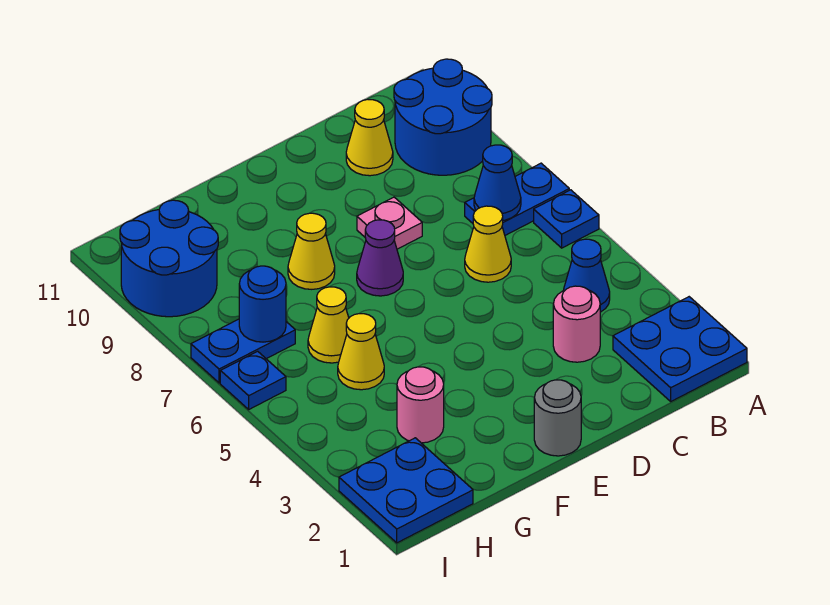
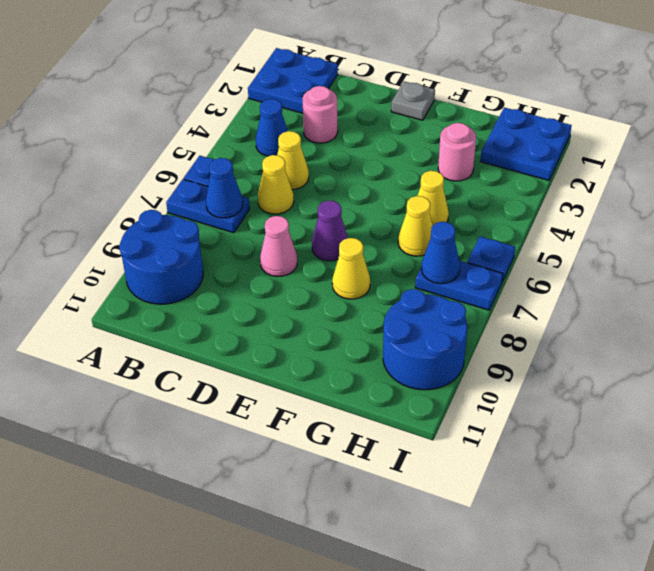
yellow 1x1 cone [346,100,393,176] -> yellow 1x1 cone moved to [277,131,309,189]
pink 1x1 plate [357,197,422,249] -> pink 1x1 cone [260,216,297,277]
grey 1x1 round brick [534,380,581,456] -> grey 1x1 plate [391,81,435,120]
blue 1x1 round brick [239,266,286,342] -> blue 1x1 cone [421,222,460,284]

